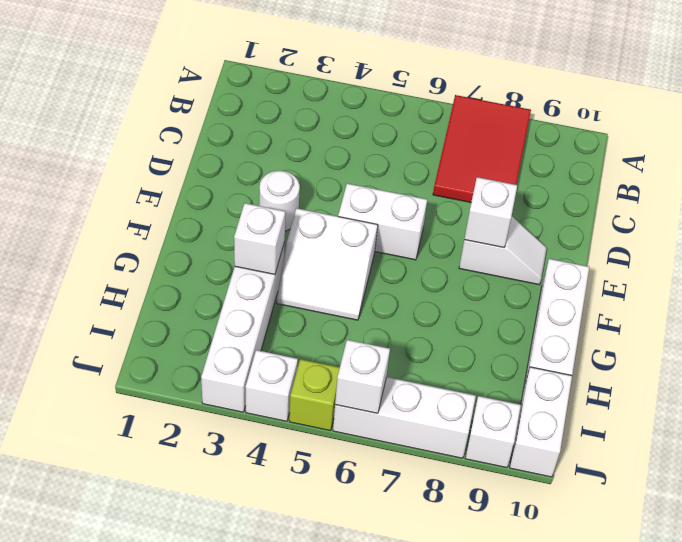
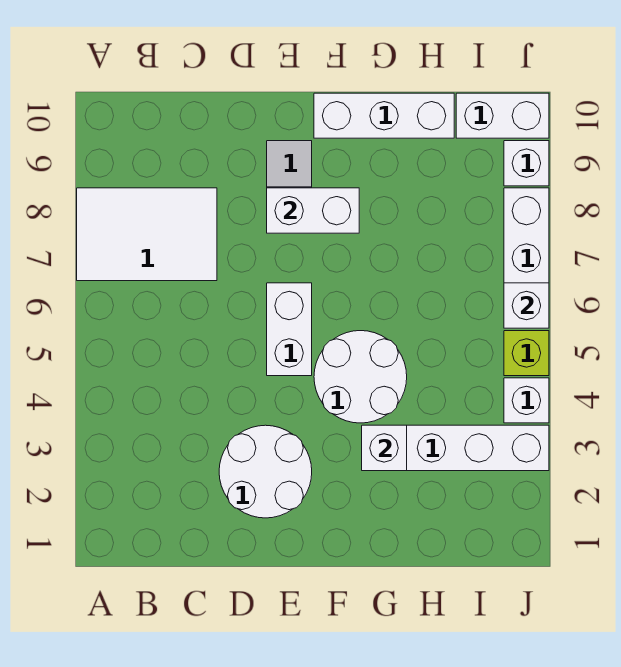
red 2x3 tile [433,95,531,202] -> white 2x3 tile [77,188,217,281]
white 1x1 round brick [259,171,300,231] -> white 2x2 round brick [219,425,312,518]
white 1x1 brick [464,177,517,248] -> white 1x2 brick [267,188,359,233]
white 2x2 slope [277,208,378,320] -> white 2x2 round brick [314,331,407,423]

